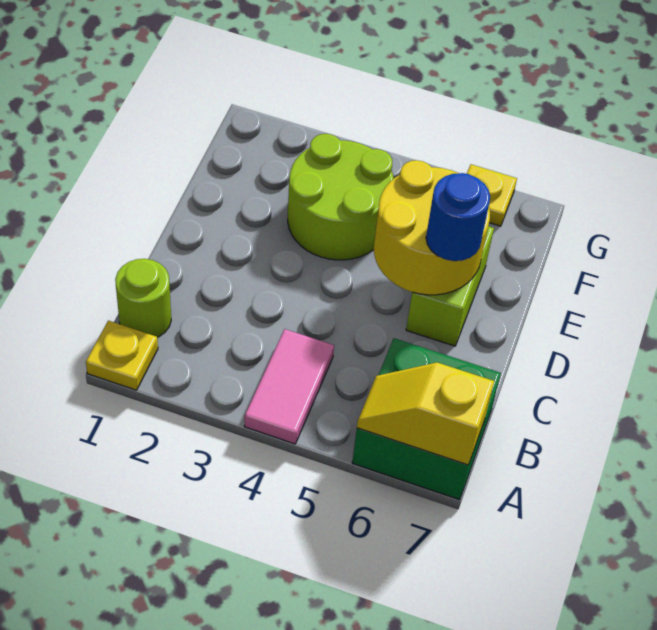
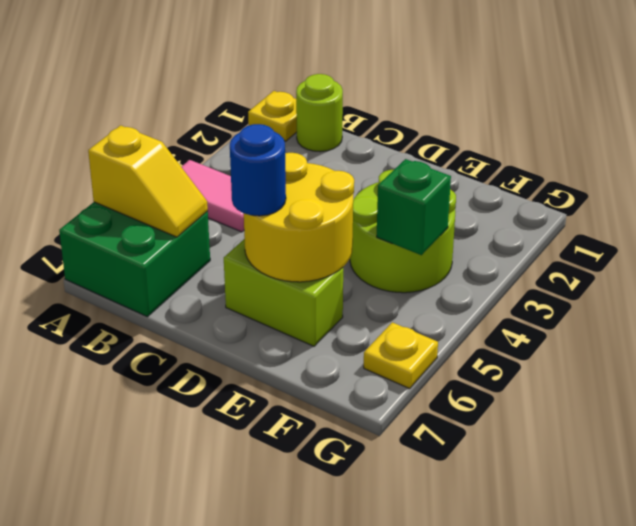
yellow 1x2 slope [357,363,494,465] -> yellow 1x2 slope turned to [88,125,208,237]
none -> green 1x1 brick [377,159,451,255]

